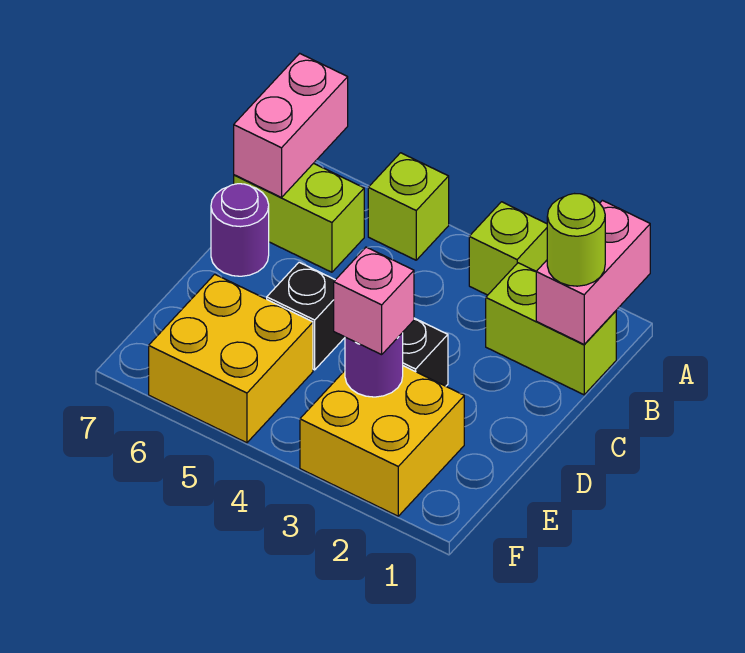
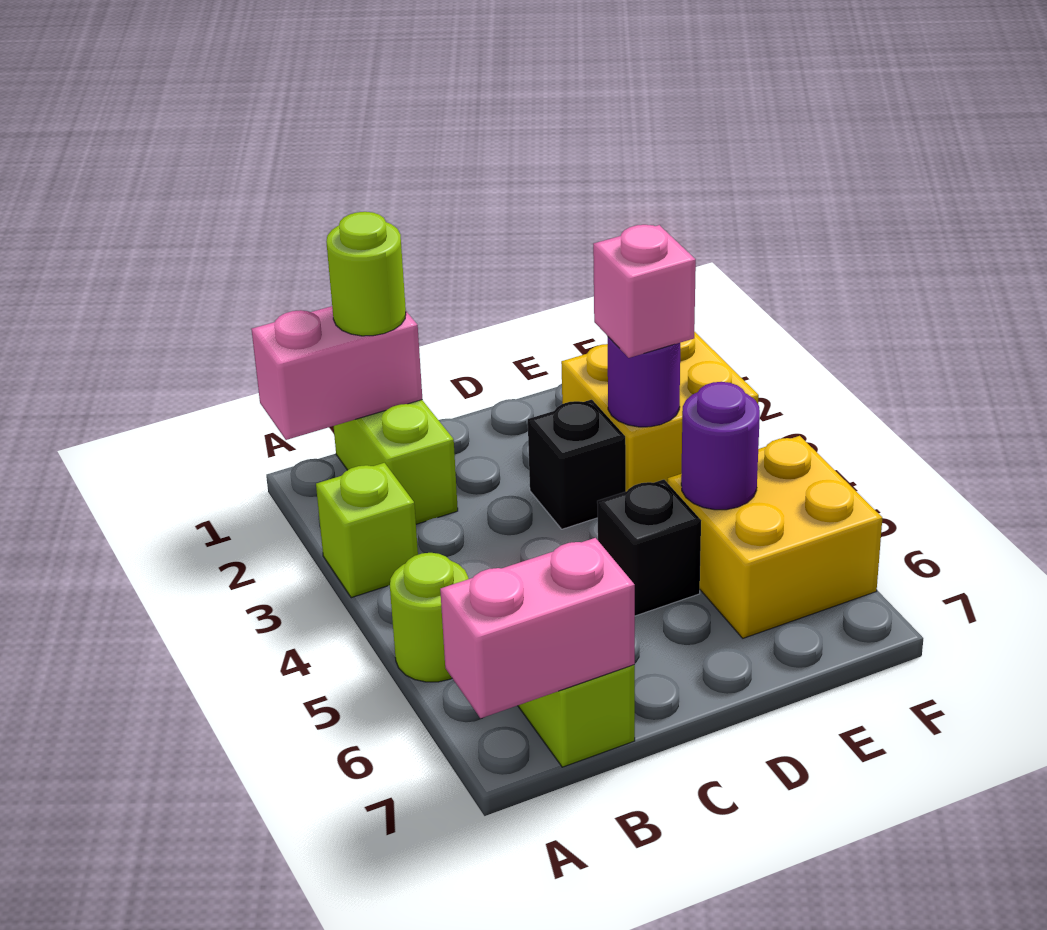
lime 1x1 brick [368,153,449,260] -> lime 1x1 round brick [390,553,468,682]
purple 1x1 round brick [211,184,269,276] -> purple 1x1 round brick moved to [681,382,760,510]

